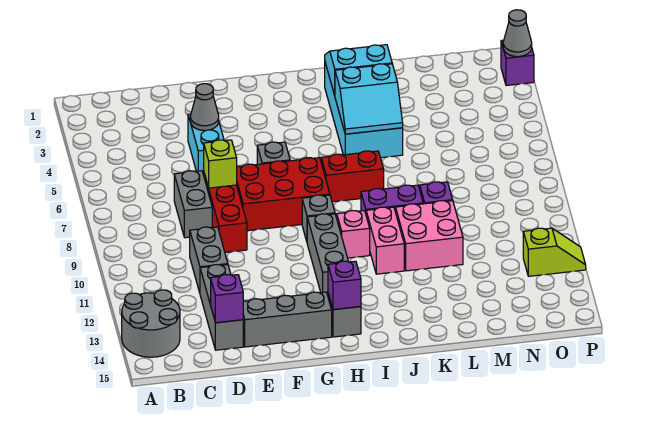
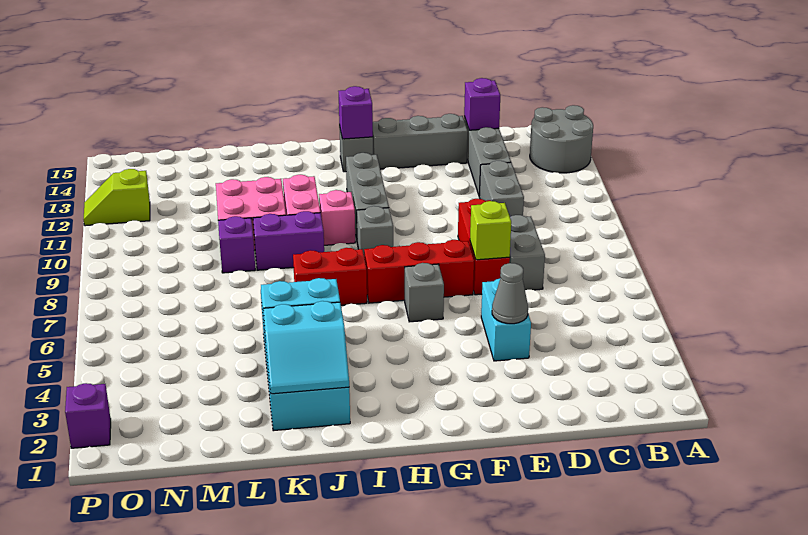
red 2x3 brick [237,158,330,231] -> red 1x3 brick [364,240,474,303]
grey 1x1 cone [503,10,532,57] -> none

